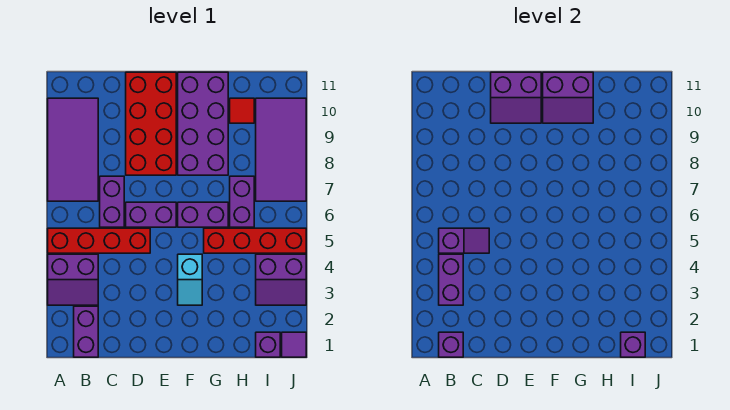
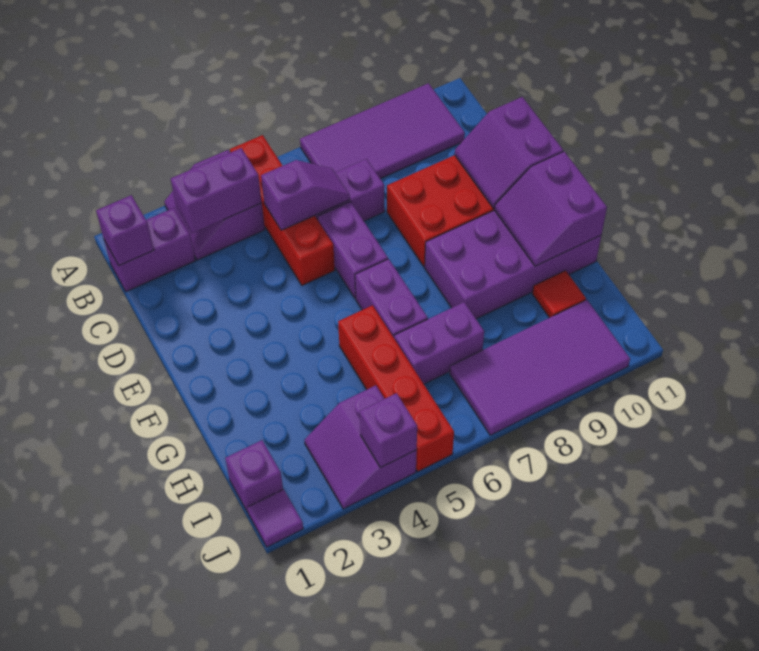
purple 1x2 slope [439,228,489,253] -> purple 1x2 slope turned to [261,160,350,230]
cyan 1x2 slope [178,254,202,305] -> none
purple 1x1 brick [621,332,645,357] -> purple 1x1 brick moved to [360,393,417,467]

